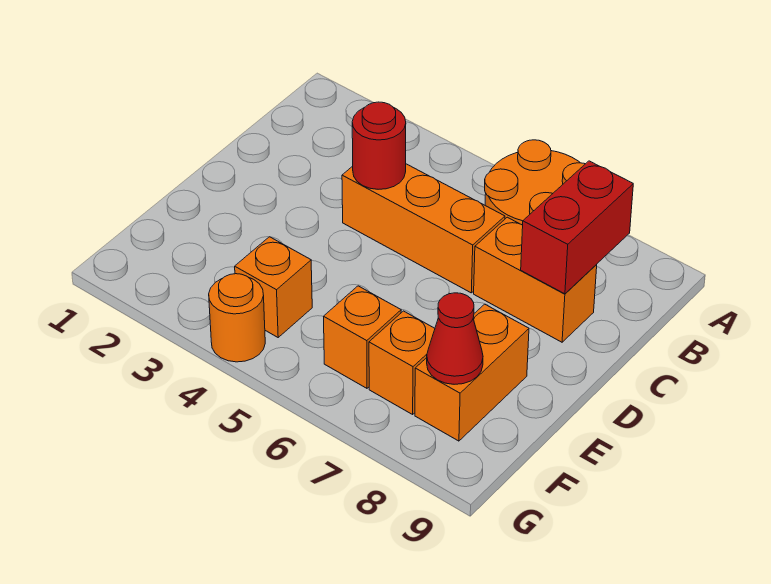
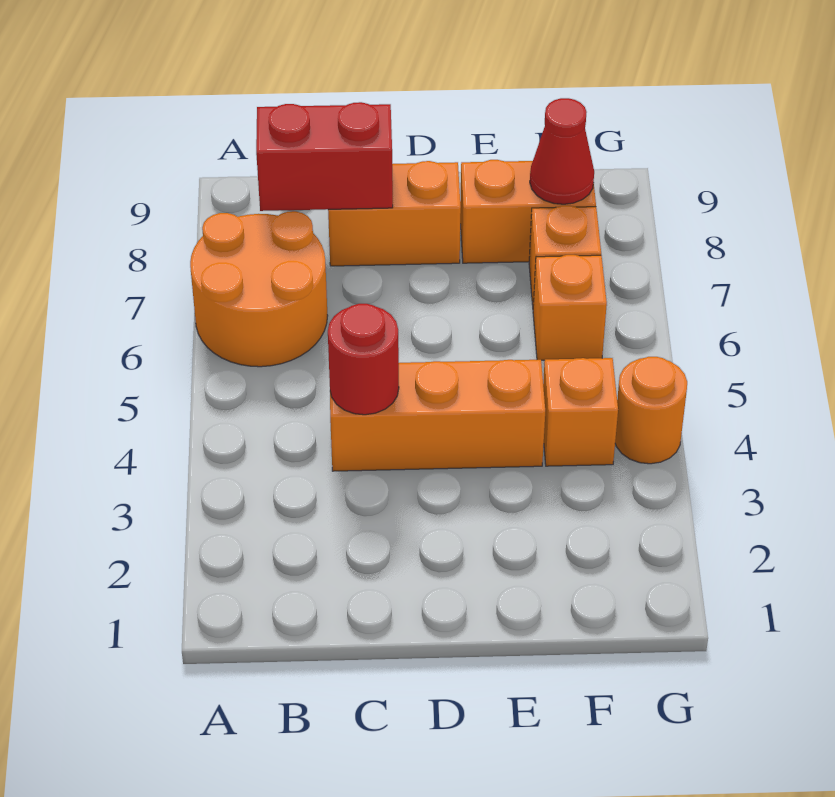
orange 1x3 brick [342,164,505,293] -> orange 1x3 brick turned to [330,360,545,471]
orange 1x2 brick [474,217,597,342] -> orange 1x2 brick turned to [328,161,461,266]

